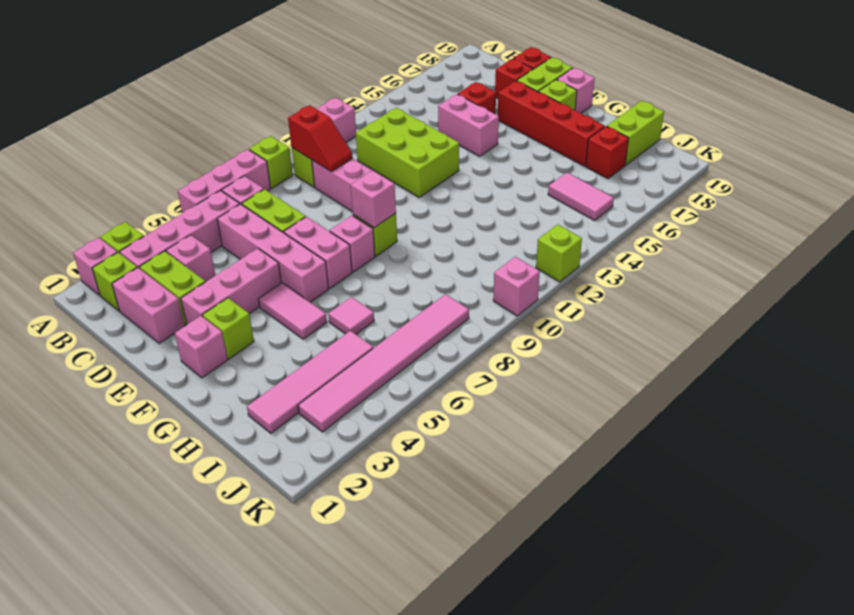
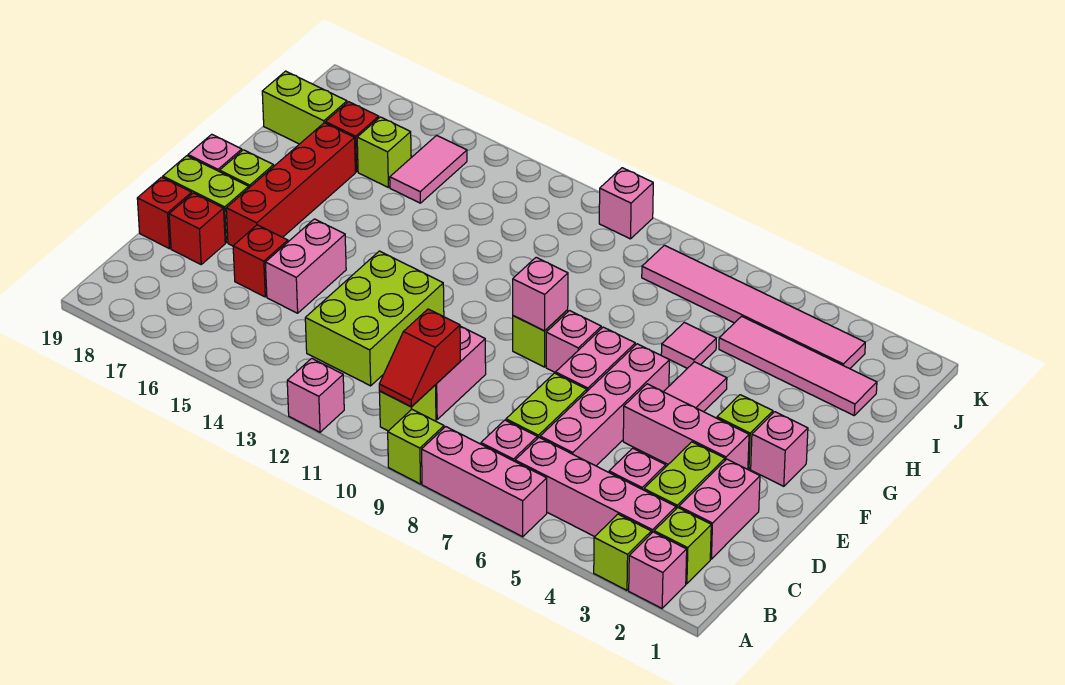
red 1x2 slope [288,105,353,172] -> red 1x2 slope turned to [379,309,460,407]
lime 1x1 brick [536,224,582,282] -> lime 1x1 brick moved to [357,117,411,187]

